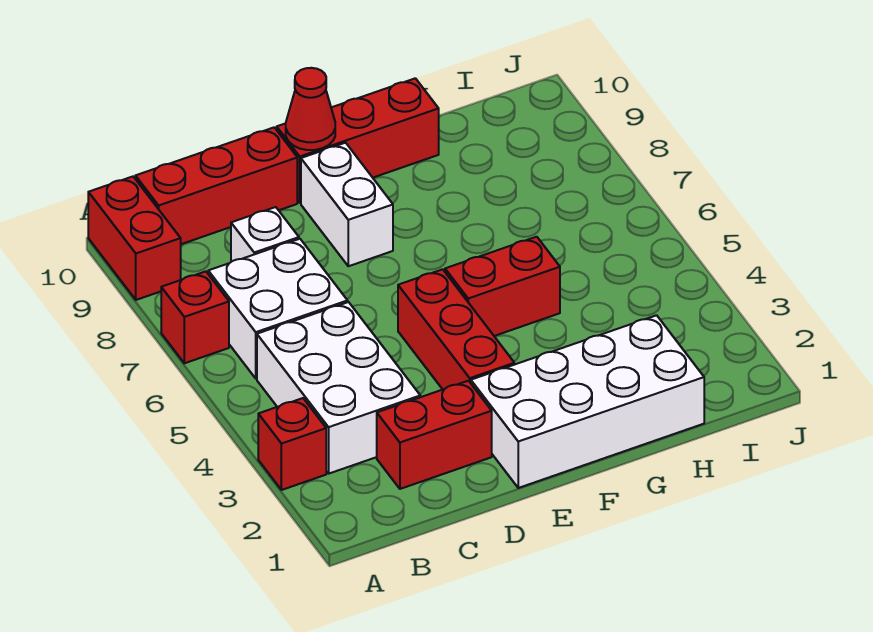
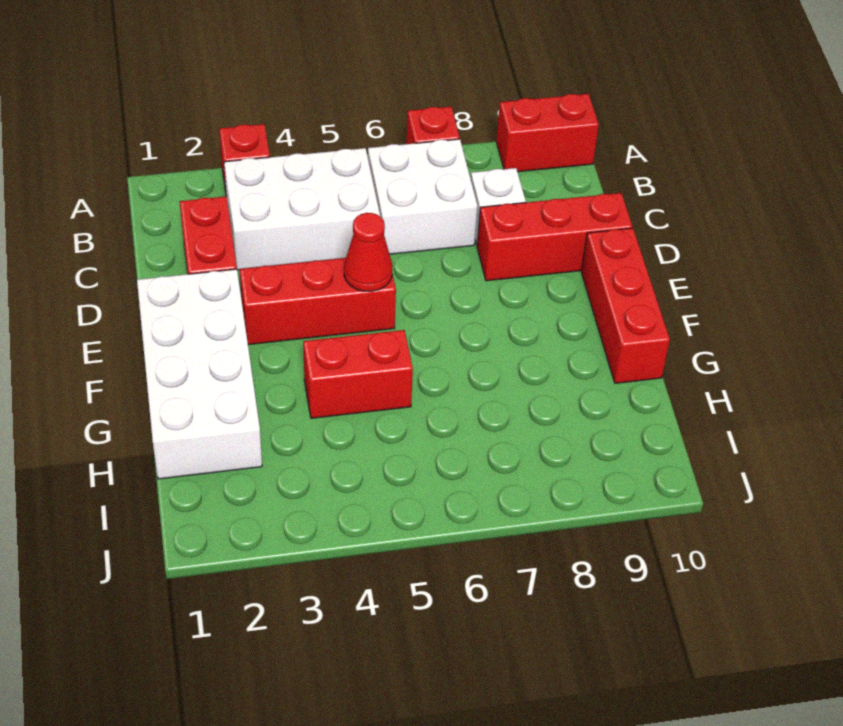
red 1x3 brick [135,128,297,244] -> red 1x3 brick turned to [477,193,633,281]
white 1x2 brick [301,143,393,266] -> none
red 1x1 cone [286,68,335,150] -> red 1x1 cone moved to [344,213,392,291]
red 1x2 brick [445,237,560,336] -> red 1x2 brick turned to [303,330,413,418]

